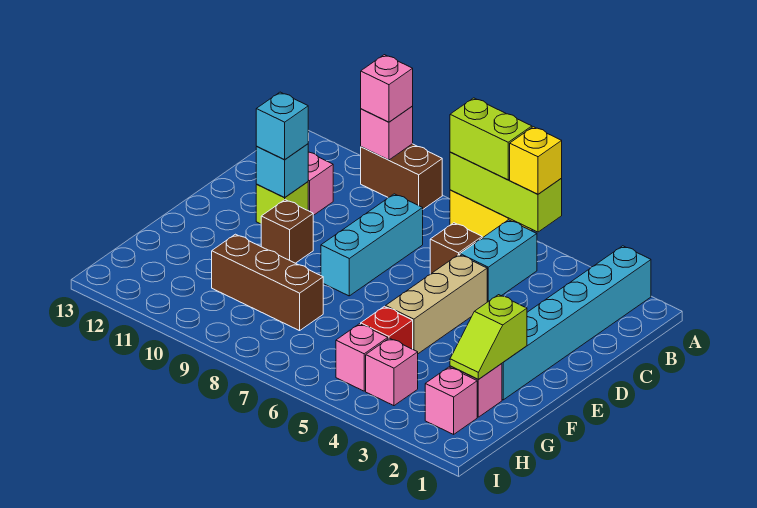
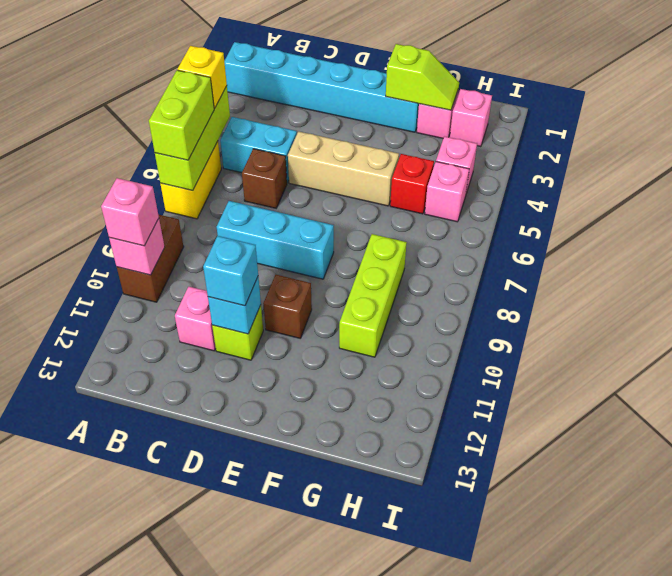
brown 1x3 brick [212,234,323,331] -> lime 1x3 brick [339,234,407,357]

